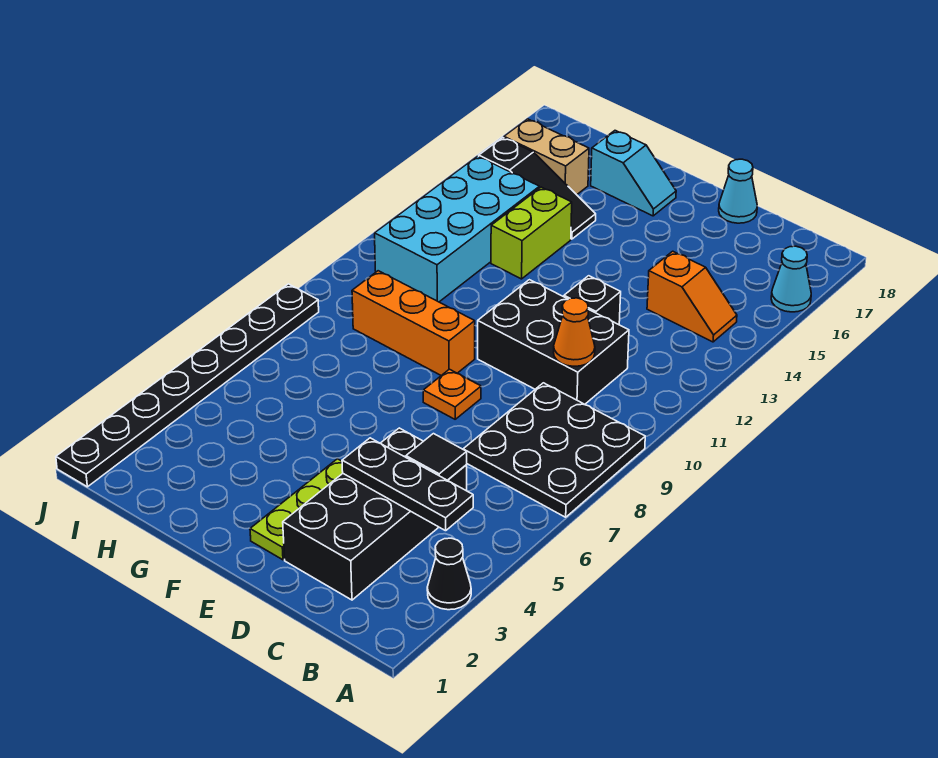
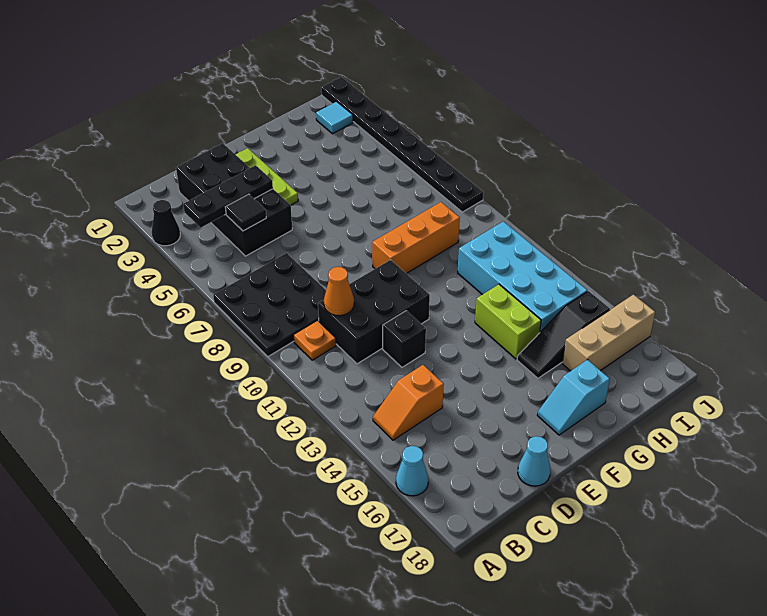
orange 1x1 plate [423,369,481,419] -> orange 1x1 plate moved to [294,320,336,360]
tan 1x2 brick [504,119,589,195] -> tan 1x3 brick [562,295,655,371]
none -> cyan 1x1 tile [316,102,353,134]

